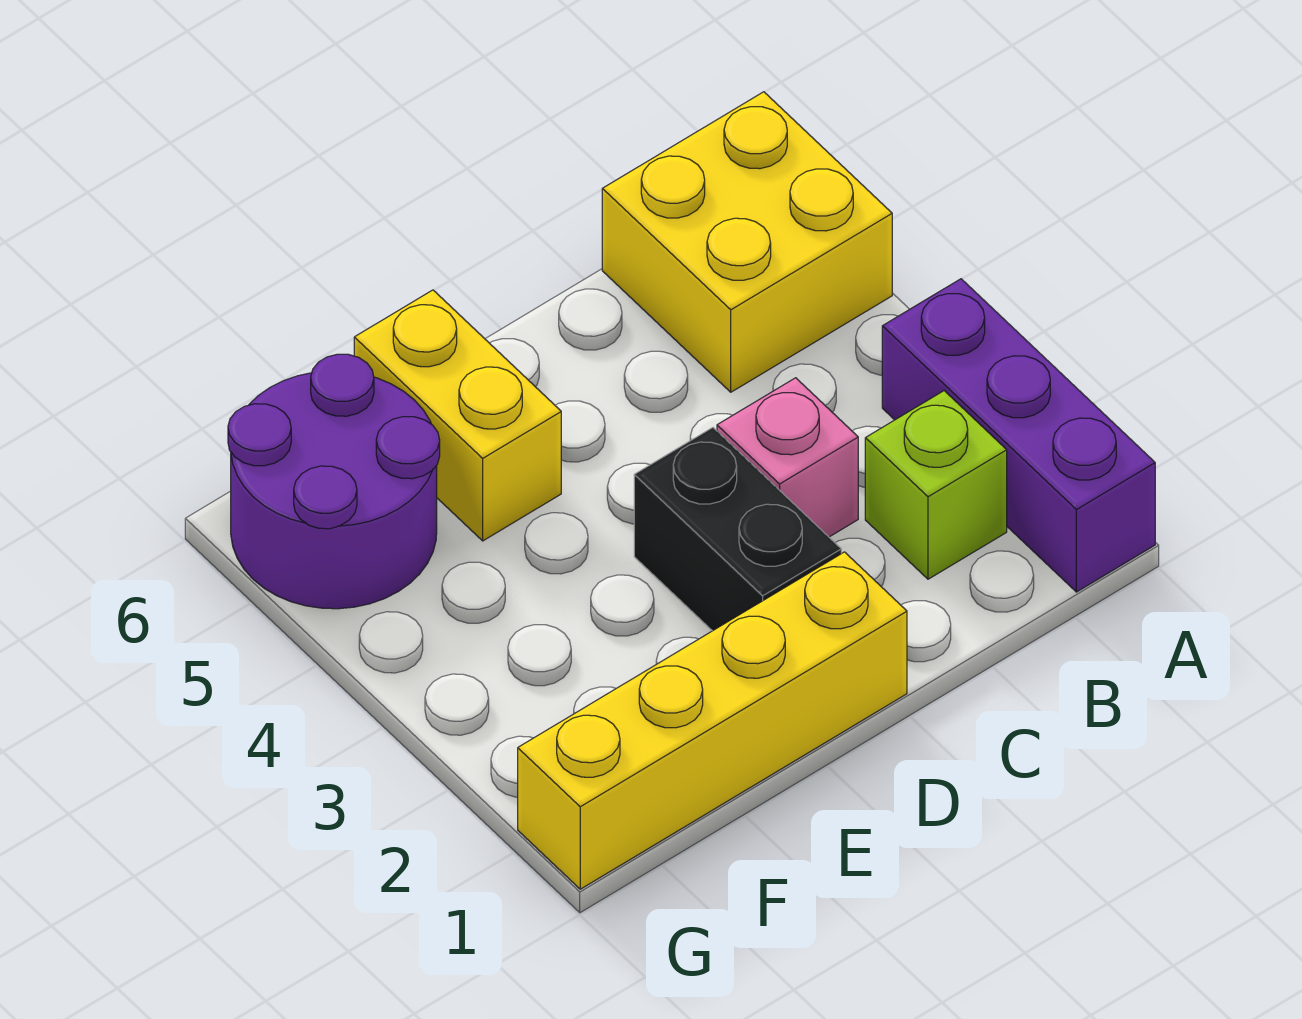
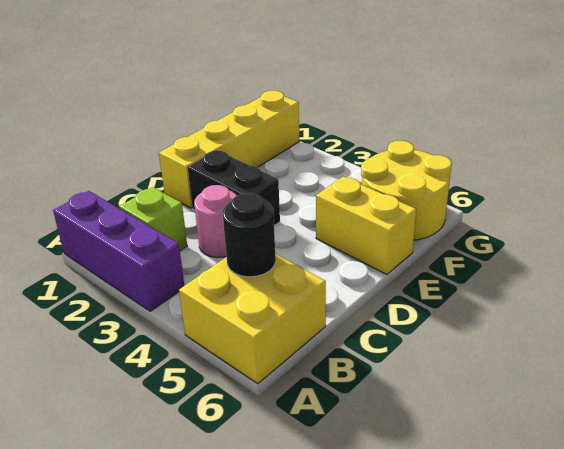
none -> black 1x1 round brick [223,193,276,277]
pink 1x1 brick [717,378,858,537] -> pink 1x1 round brick [194,185,237,258]
purple 2x2 round brick [228,354,440,609] -> yellow 2x2 round brick [361,141,452,240]

